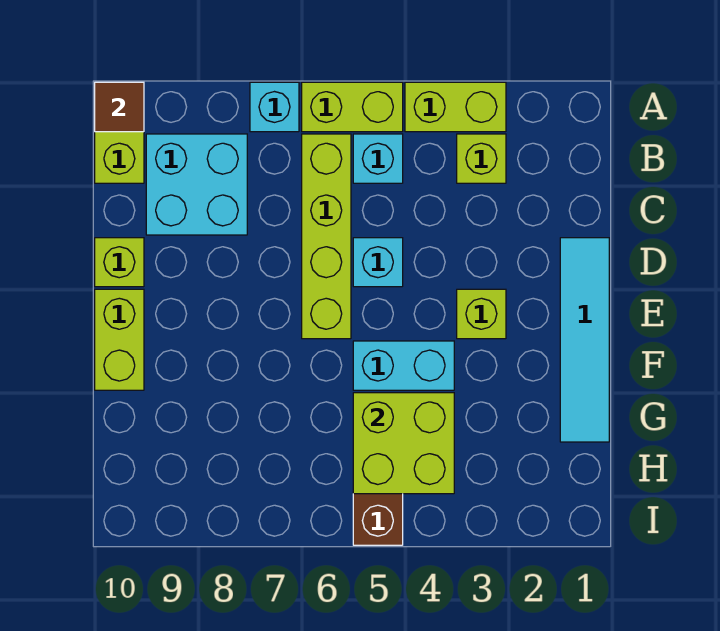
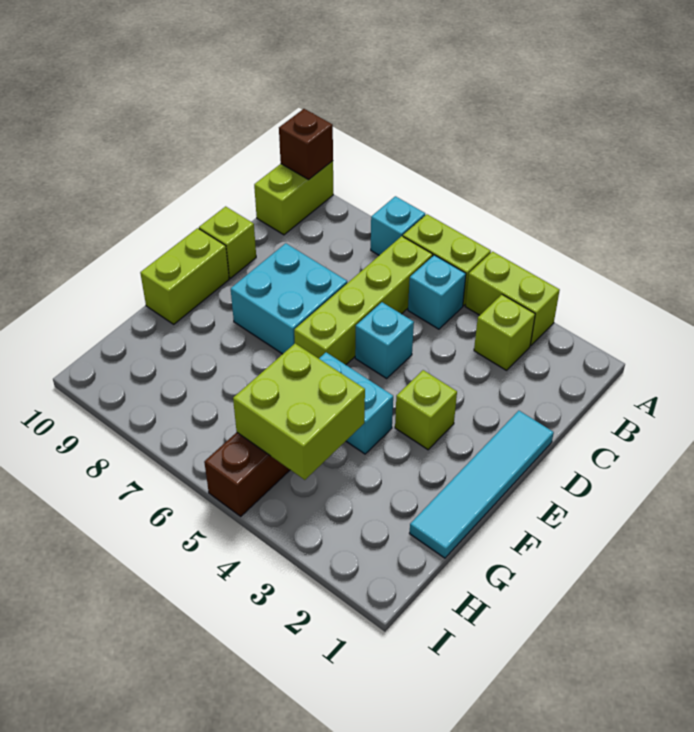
brown 1x1 tile [95,82,144,132] -> brown 1x1 brick [279,109,333,179]
cyan 2x2 brick [146,134,247,235] -> cyan 2x2 brick moved to [231,243,347,354]

